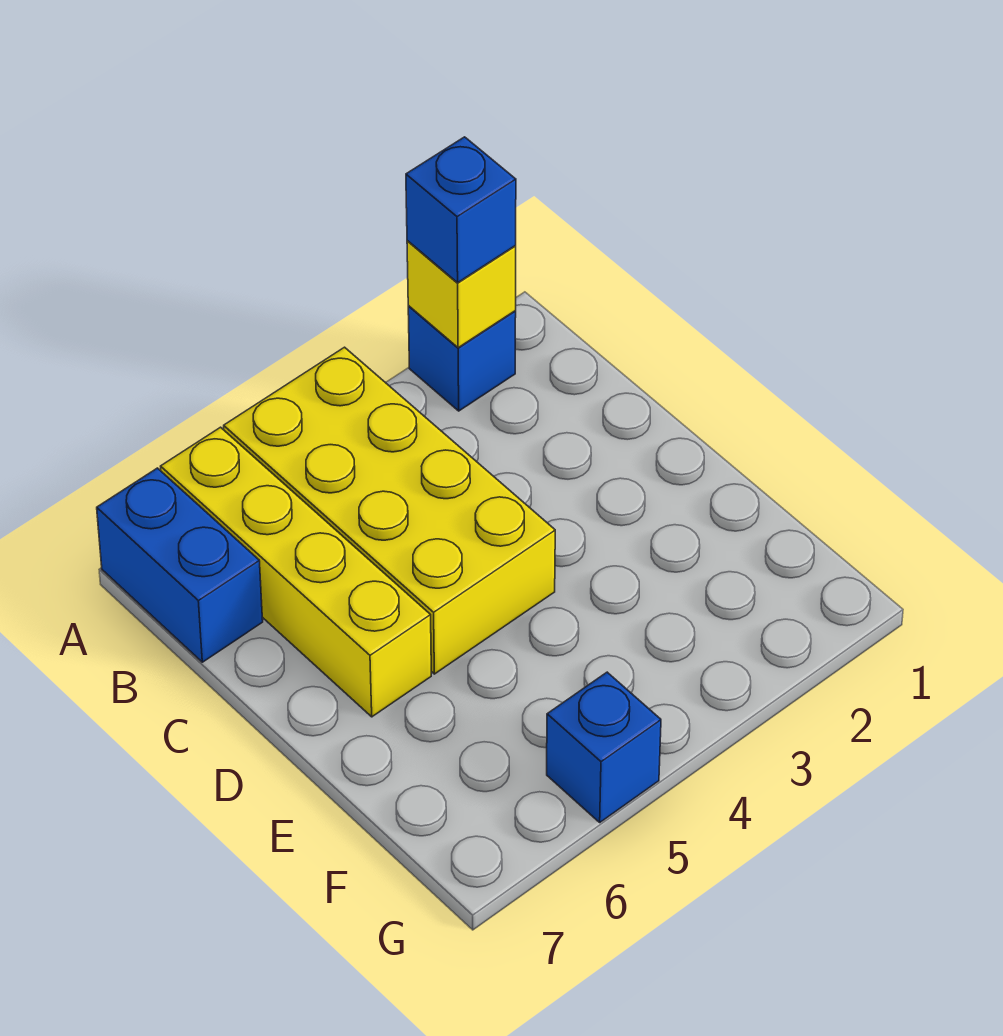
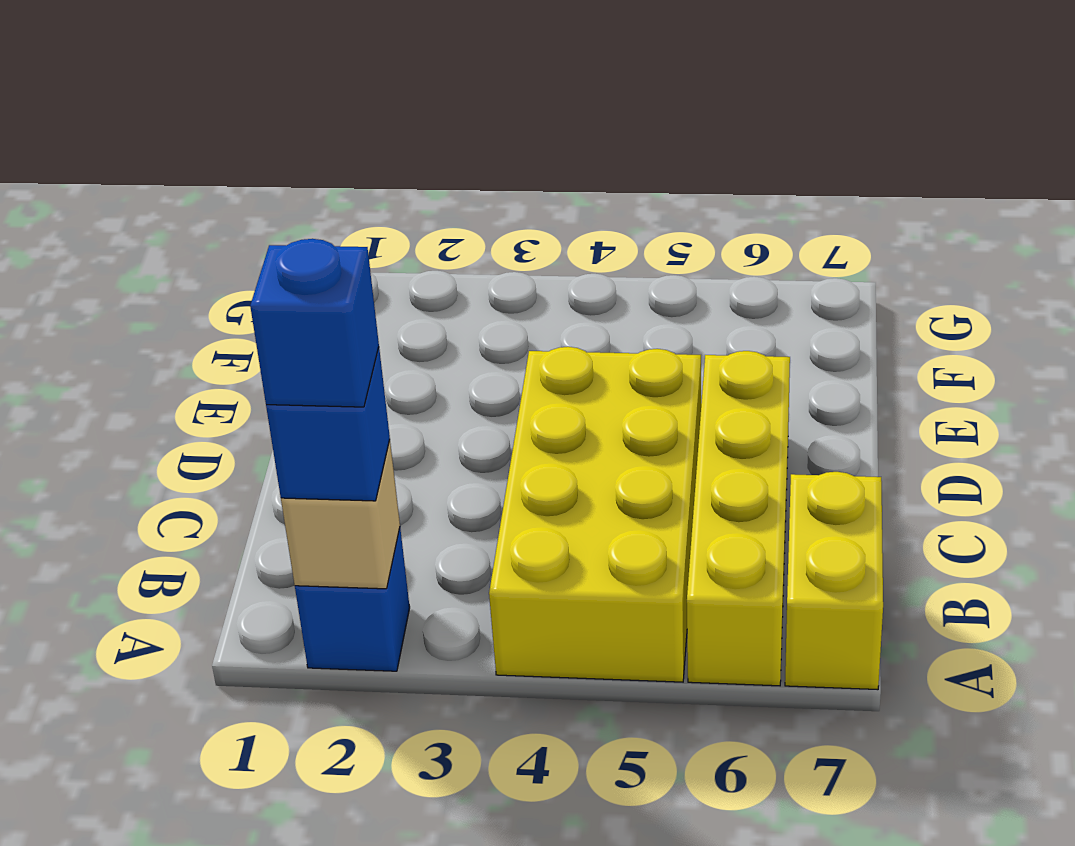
yellow 1x1 brick [407,241,516,348] -> tan 1x1 brick [281,440,400,589]
blue 1x2 brick [97,468,263,662] -> yellow 1x2 brick [785,472,883,690]
blue 1x1 brick [547,672,661,822] -> blue 1x1 brick moved to [250,239,379,407]

